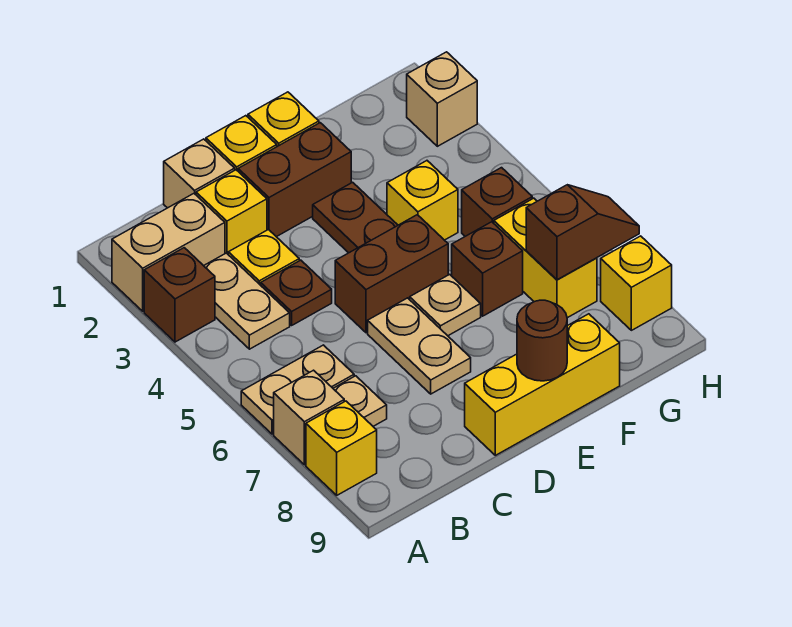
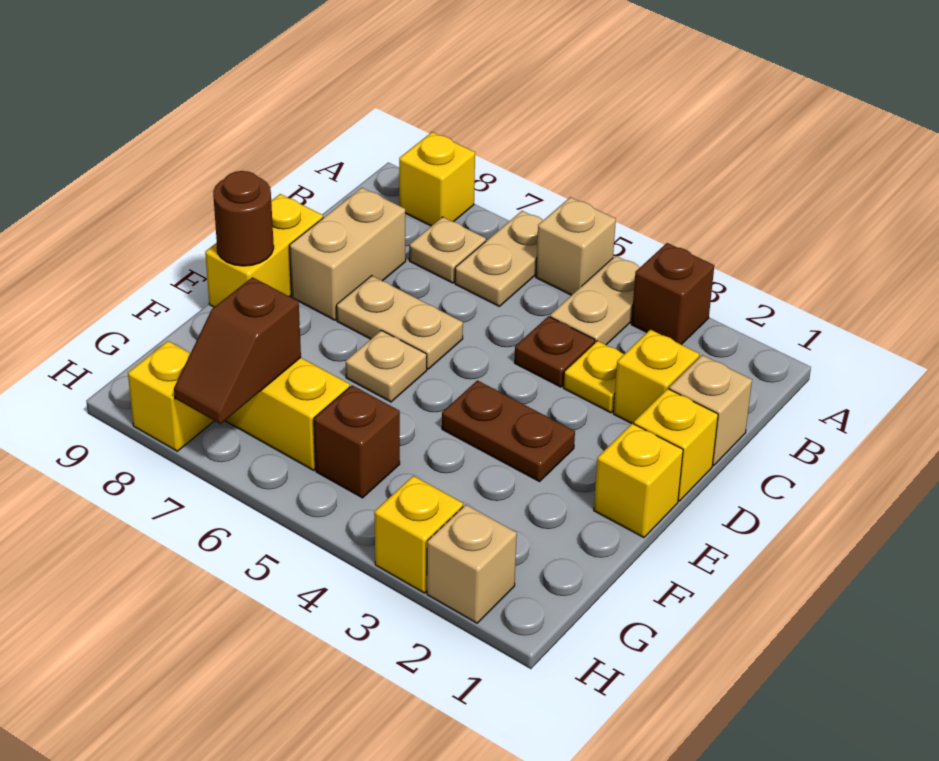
tan 1x2 brick [112,194,225,311] -> tan 1x2 brick moved to [289,188,406,320]
tan 1x1 brick [274,370,344,465] -> tan 1x1 brick moved to [536,197,616,295]
tan 1x2 plate [204,253,290,349] -> tan 1x2 plate turned to [550,256,640,345]
brown 1x2 brick [238,123,351,237] -> none
brown 1x2 brick [335,215,448,333] -> none
yellow 1x3 brick [465,314,620,455] -> yellow 1x2 brick [205,194,323,307]
yellow 1x1 brick [387,161,458,240] -> yellow 1x1 brick moved to [374,476,463,593]
brown 1x1 brick [452,222,523,316] -> none

